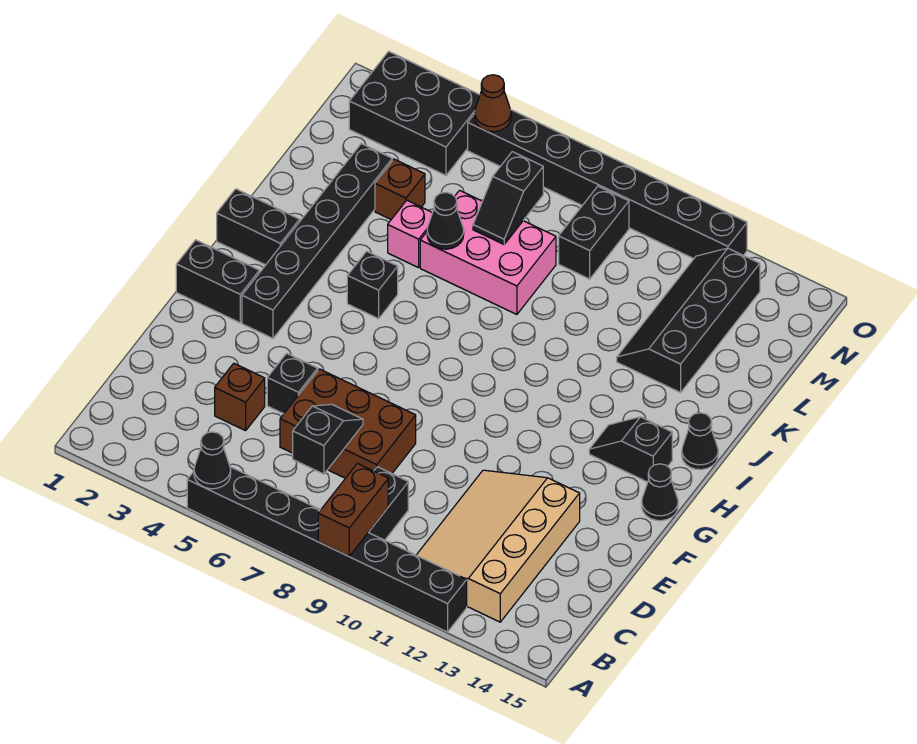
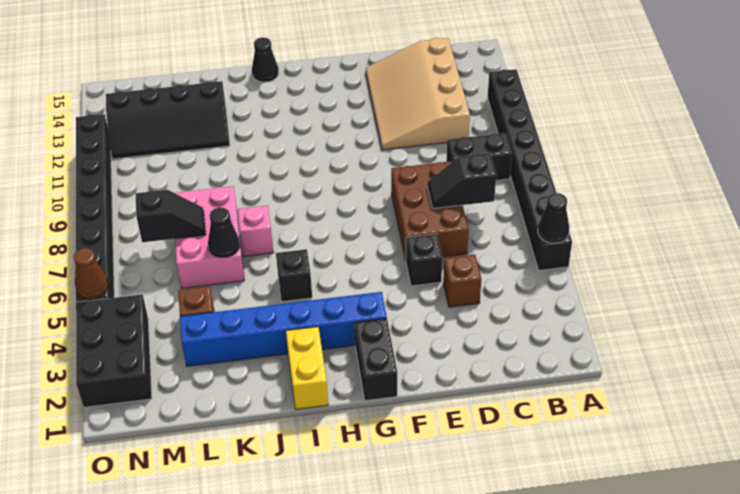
brown 1x2 brick [318,463,388,556] -> none
tan 3x4 slope [417,470,580,622] -> tan 3x4 slope turned to [366,38,470,150]
black 1x6 brick [242,144,392,338] -> blue 1x6 brick [180,292,387,366]
black 1x1 cone [642,464,678,521] -> none
black 1x2 slope [589,417,672,482] -> none
black 1x2 brick [217,189,300,265] -> yellow 1x2 brick [286,327,328,409]
pink 1x1 brick [388,200,433,268] -> pink 1x1 brick moved to [238,205,274,256]
black 1x2 brick [559,186,629,279] -> none

